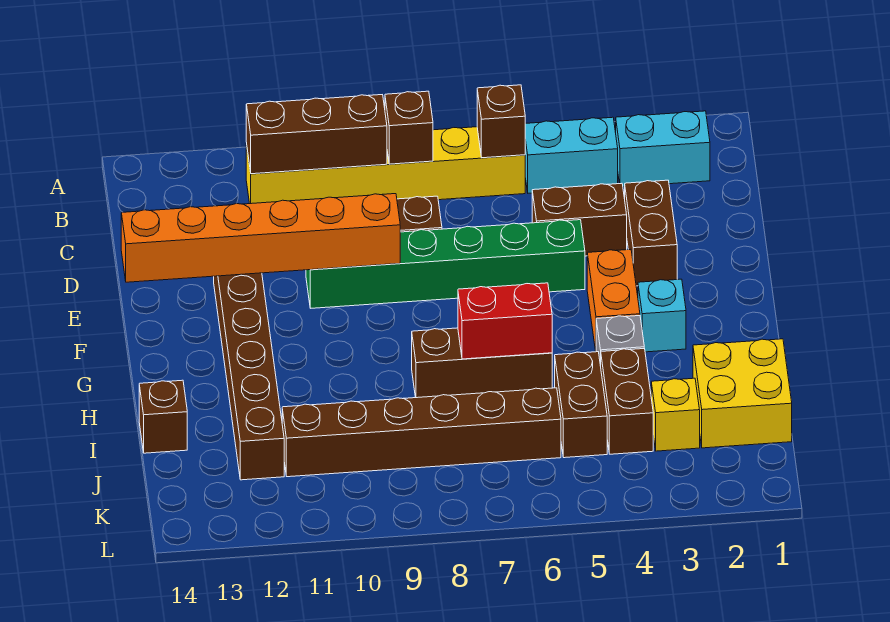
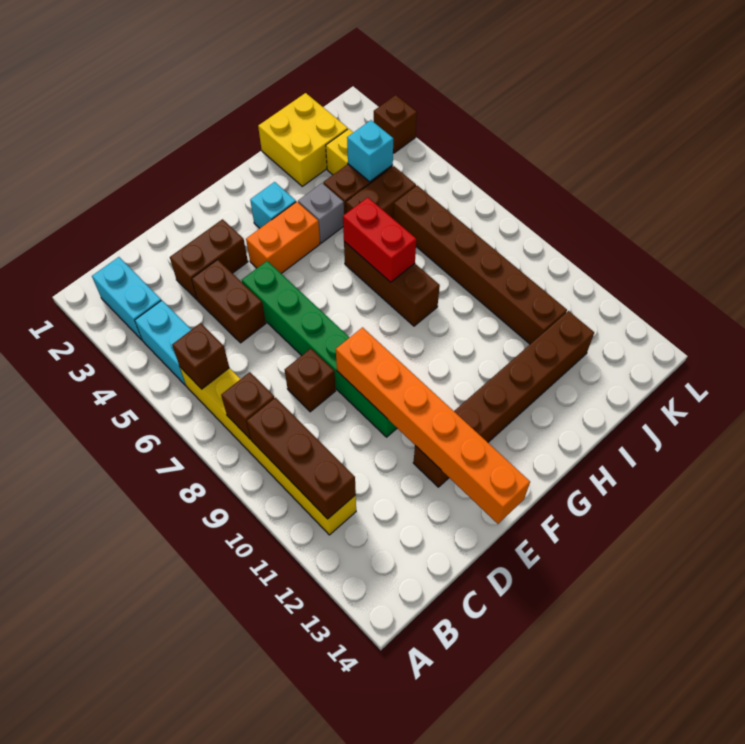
brown 1x1 brick [139,380,187,453] -> brown 1x1 brick moved to [374,95,417,153]
none -> cyan 1x1 brick [347,120,393,182]

